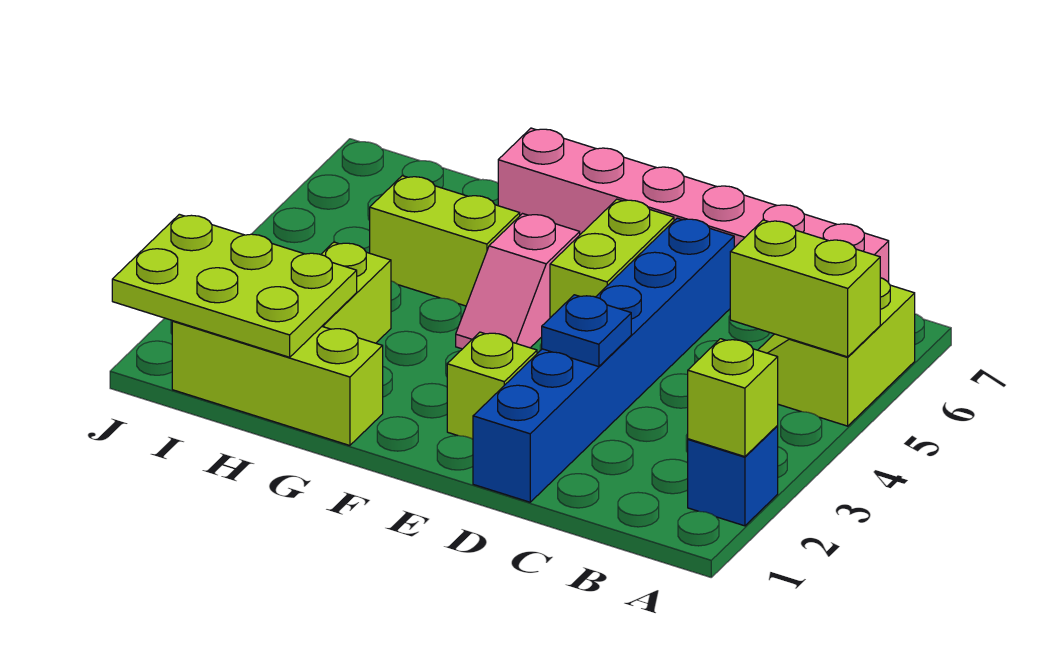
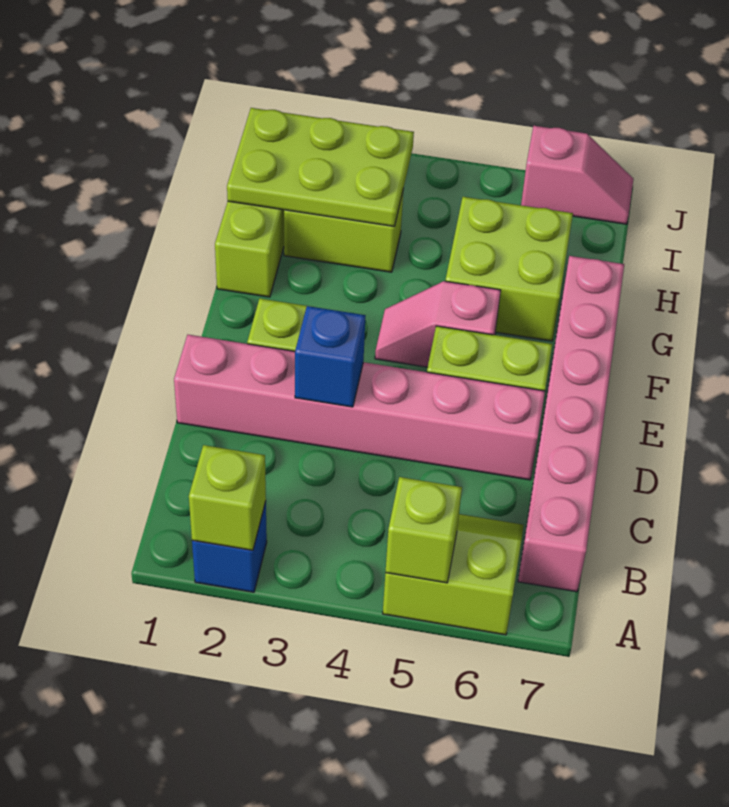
lime 1x2 brick [730,220,880,357] -> lime 1x1 brick [385,477,462,583]
blue 1x6 brick [473,218,734,502] -> pink 1x6 brick [174,335,545,480]
blue 1x1 plate [542,295,631,367] -> blue 1x1 brick [295,306,366,407]
lime 1x2 brick [370,176,520,306] -> lime 2x2 brick [445,197,573,341]
lime 2x3 plate [112,214,357,357] -> lime 2x3 plate turned to [227,108,414,227]
none -> pink 1x2 slope [521,126,633,224]

